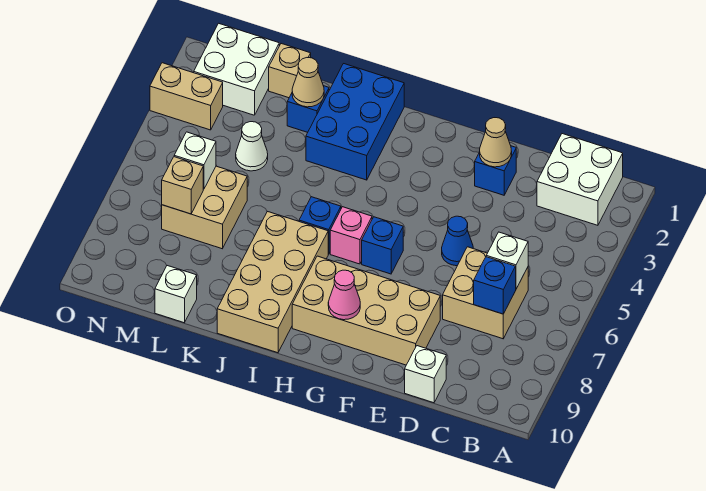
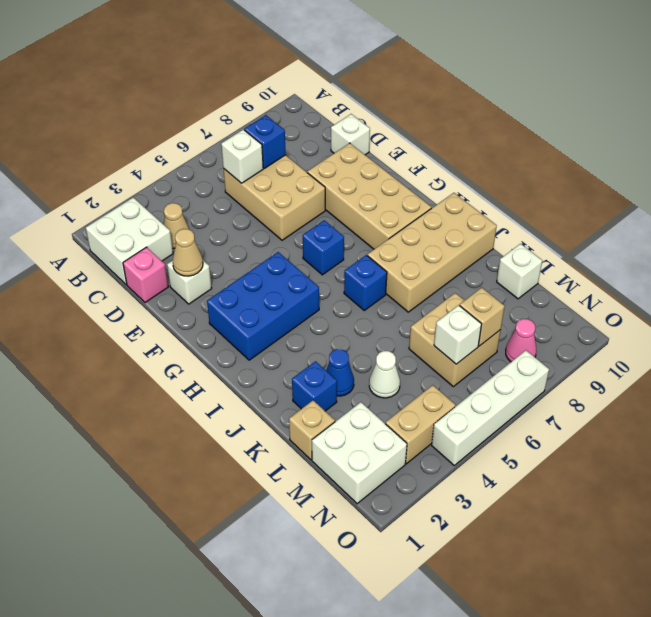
tan 2x2 brick [443,247,528,339] -> tan 2x3 brick [223,155,325,240]
blue 1x1 brick [475,146,516,195] -> white 1x1 brick [167,260,212,304]
blue 1x1 cone [442,216,473,266] -> blue 1x1 cone moved to [326,349,354,396]
pink 1x1 cone [328,270,360,320] -> pink 1x1 cone moved to [506,319,537,362]
pink 1x1 brick [330,207,372,264] -> pink 1x1 brick moved to [123,247,168,303]
blue 2x3 brick [306,64,404,180] -> blue 2x3 brick moved to [207,252,319,360]
tan 1x1 cone [292,58,324,107] -> tan 1x1 cone moved to [164,203,189,248]
tan 1x2 brick [150,63,223,130] -> tan 1x2 brick turned to [385,385,455,464]
none -> white 1x4 brick [432,350,549,465]

